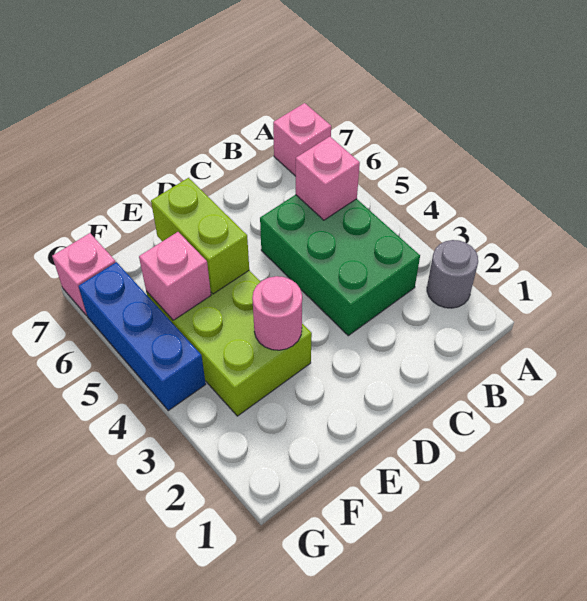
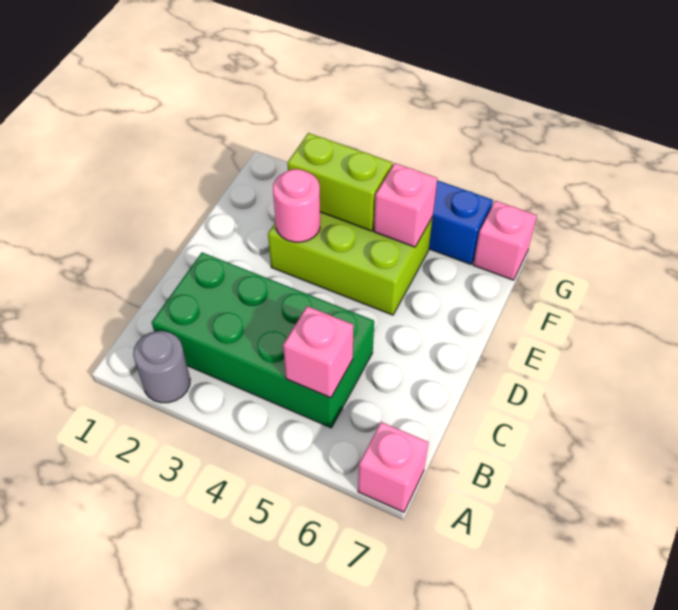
green 2x3 brick [260,195,420,336] -> green 2x4 brick [152,253,374,428]
lime 1x2 brick [151,178,249,294] -> lime 1x2 brick moved to [287,133,393,231]

